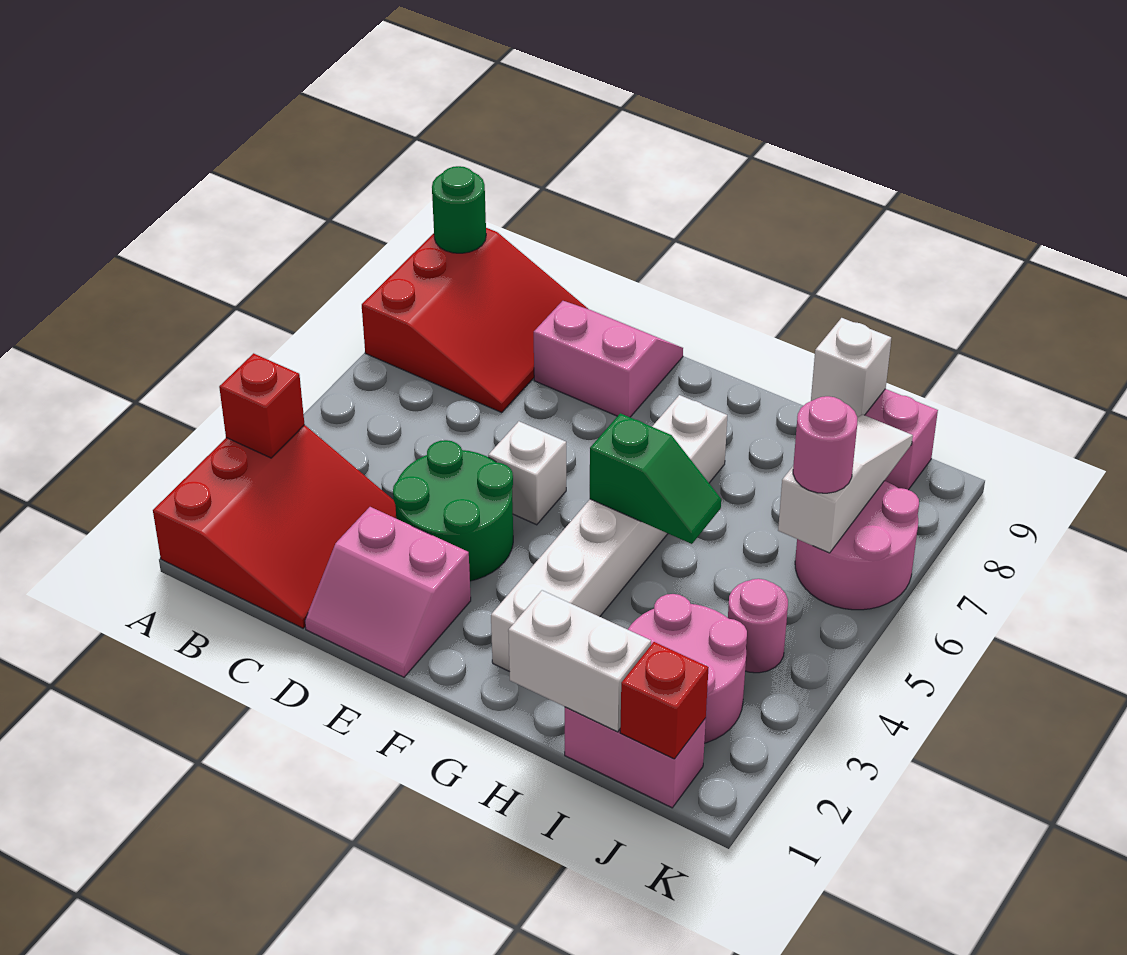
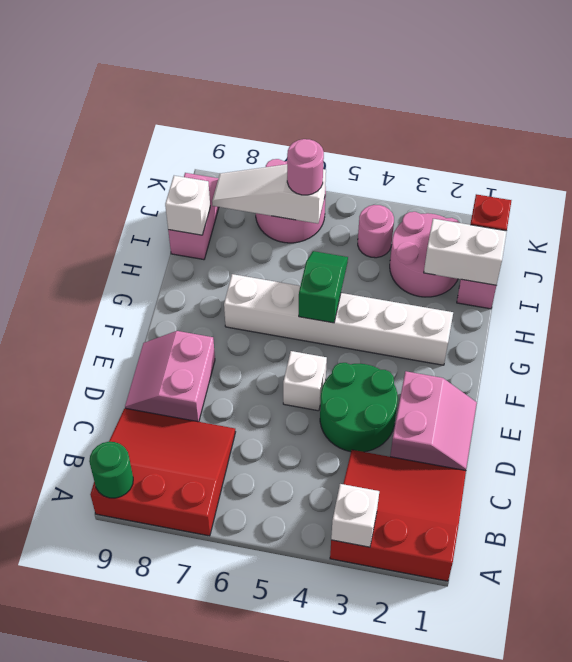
red 1x1 brick [219,353,305,458] -> white 1x1 brick [331,484,379,547]
white 1x2 brick [508,590,651,732] -> white 1x2 brick turned to [424,219,507,285]

